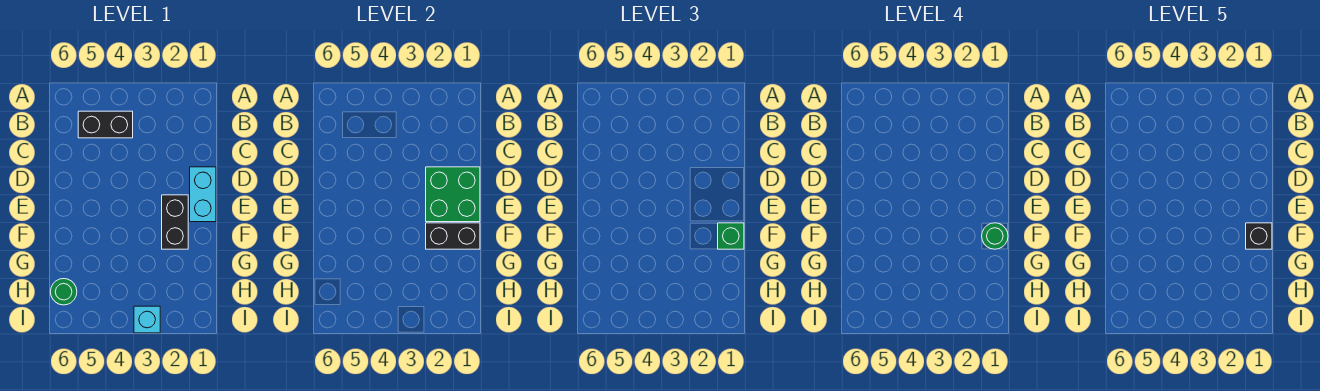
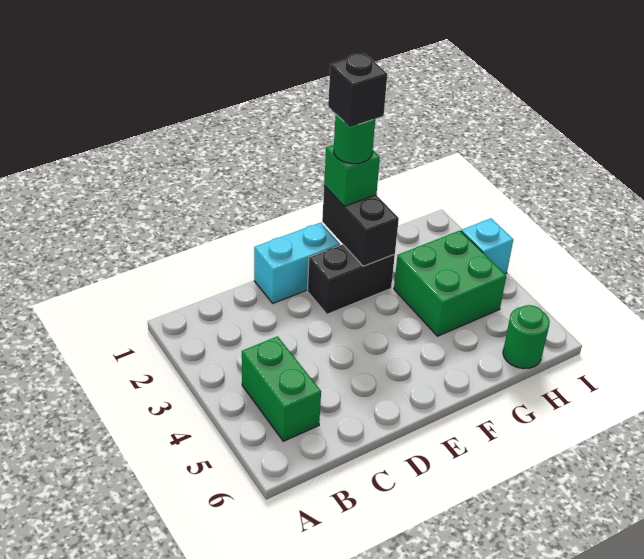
black 1x2 brick [78,111,133,138] -> green 1x2 brick [242,336,321,441]
green 2x2 brick [426,167,480,222] -> green 2x2 brick moved to [394,231,506,336]

